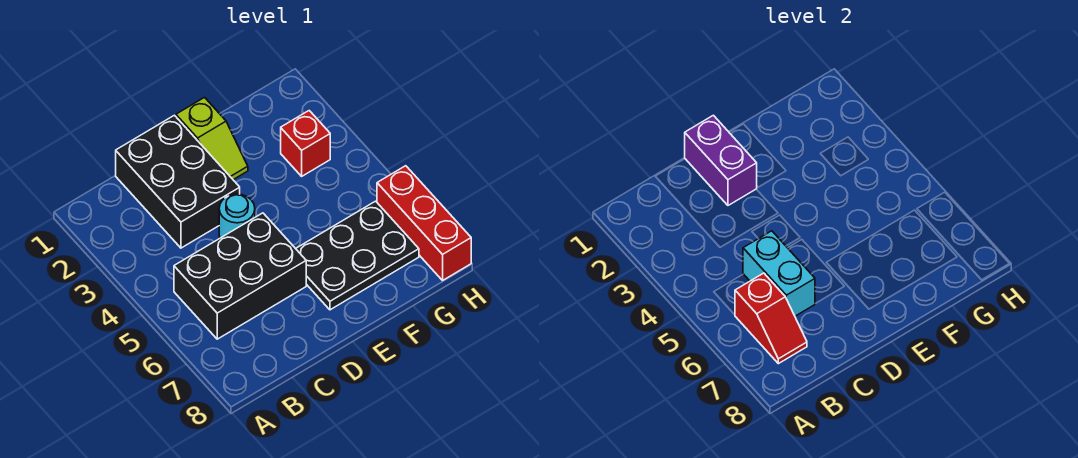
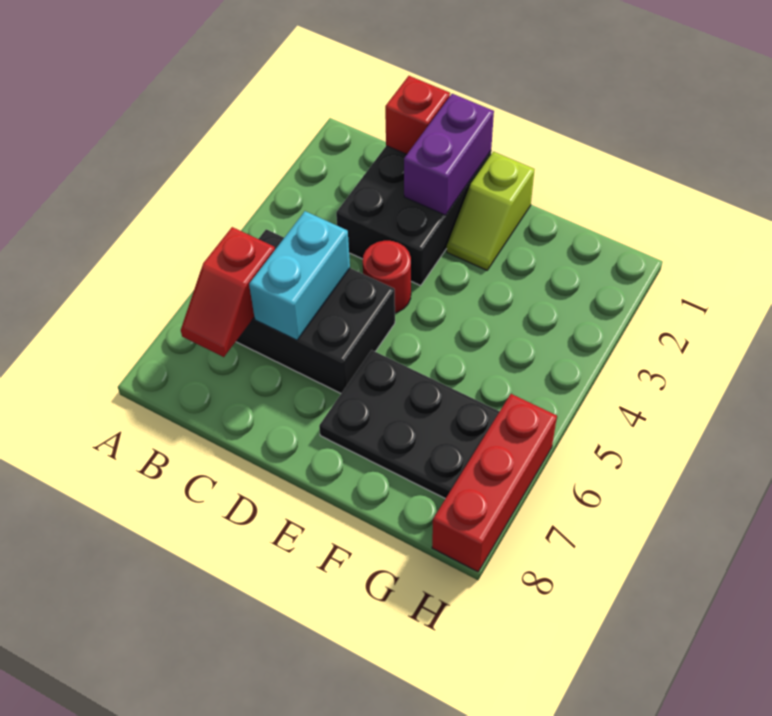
cyan 1x1 round brick [219,194,255,238] -> red 1x1 round brick [363,241,411,313]
red 1x1 brick [281,111,330,176] -> red 1x1 brick moved to [385,76,450,154]

